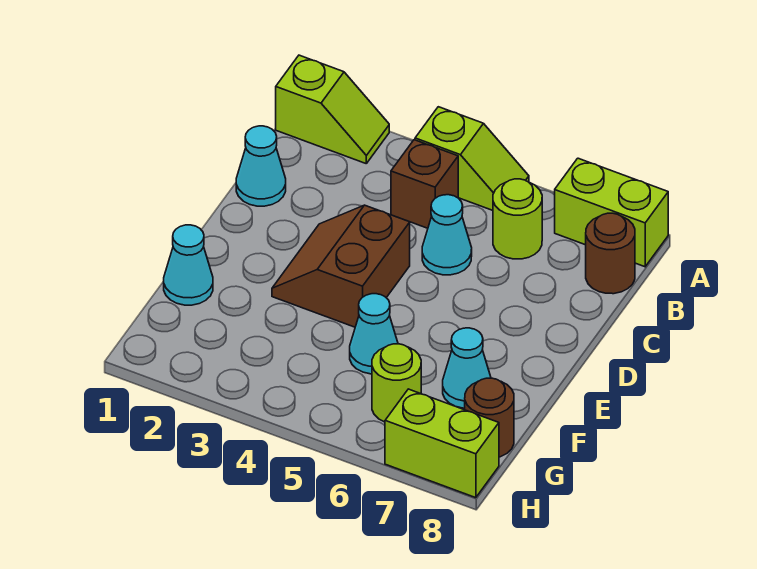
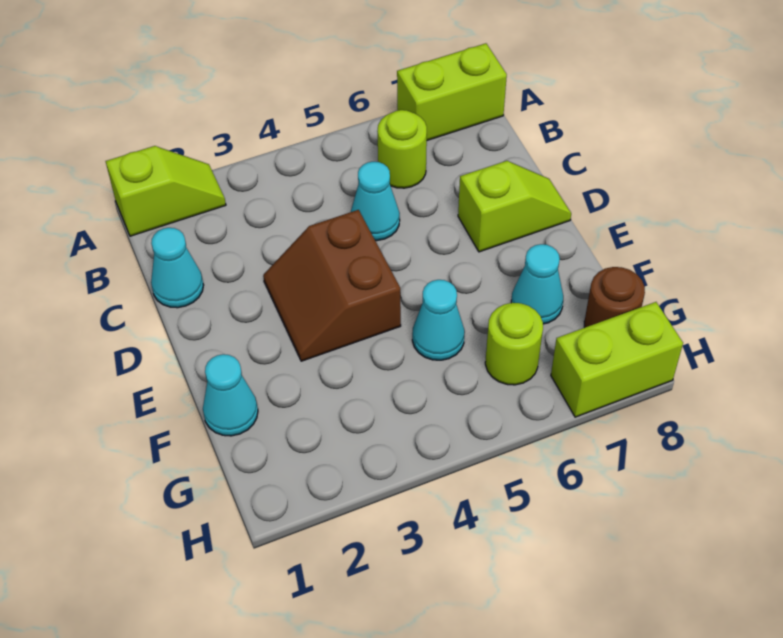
lime 1x2 slope [415,107,529,210] -> lime 1x2 slope moved to [458,161,571,252]
brown 1x1 brick [391,140,458,228] -> none
brown 1x1 round brick [586,213,635,294] -> none

